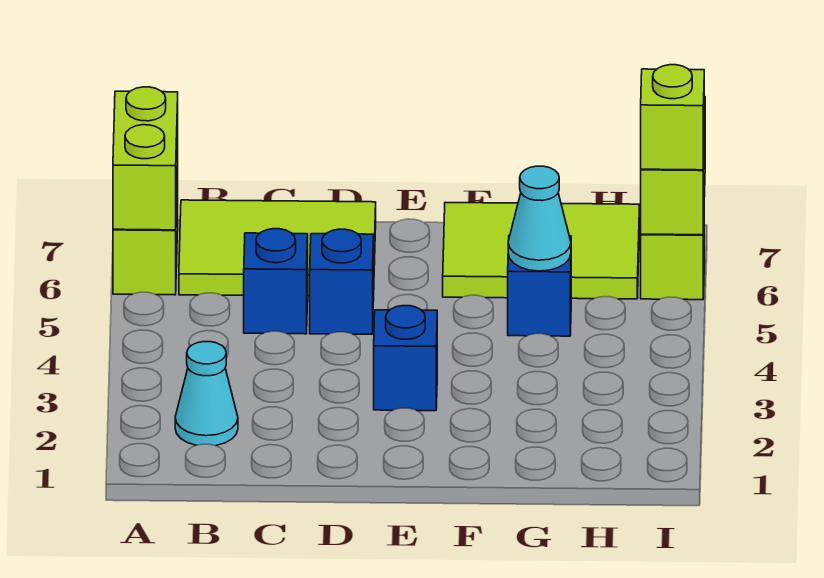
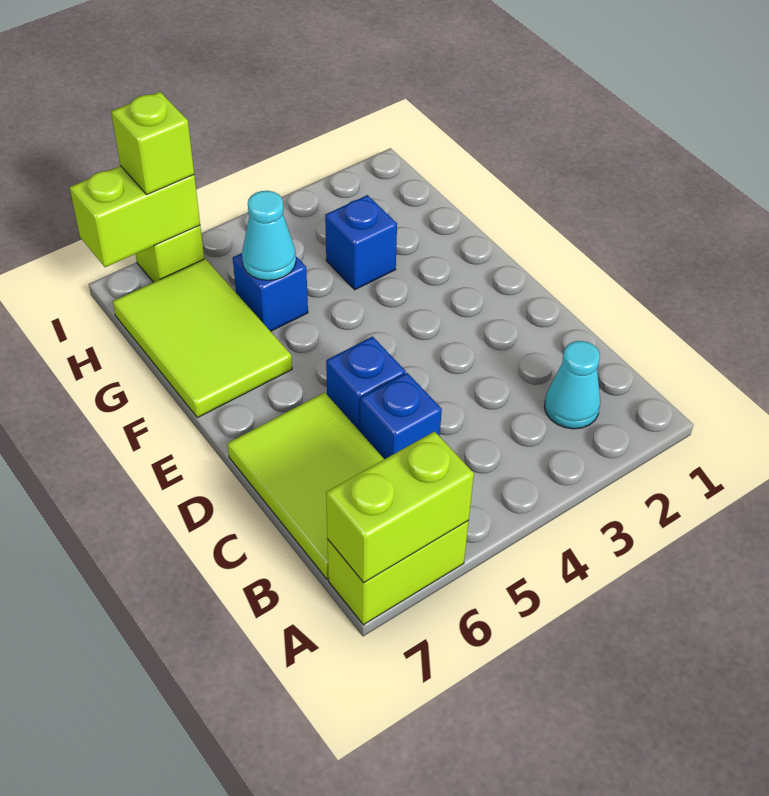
blue 1x1 brick [374,306,437,411] -> blue 1x1 brick moved to [325,195,397,290]

